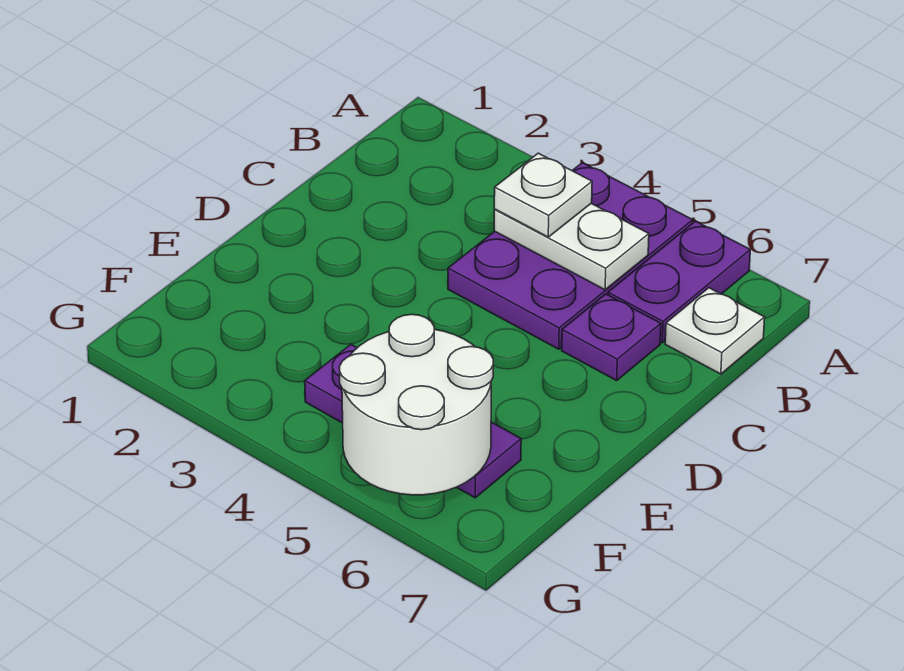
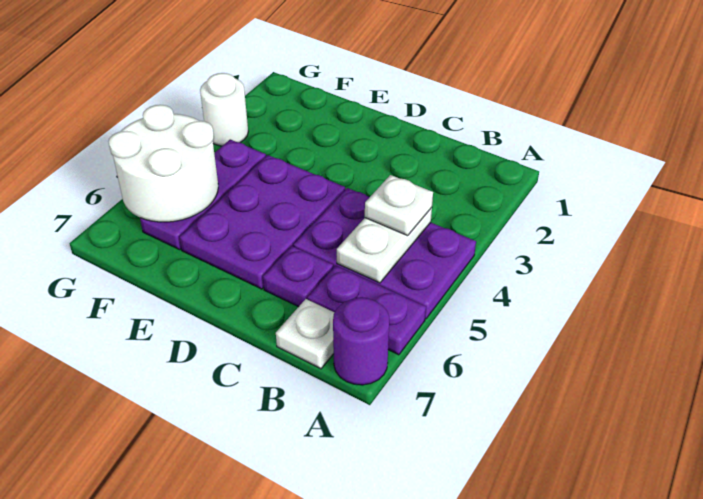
none -> purple 1x1 round brick [333,297,389,385]
none -> purple 2x3 plate [179,155,345,289]
none -> white 1x1 round brick [200,73,248,146]

